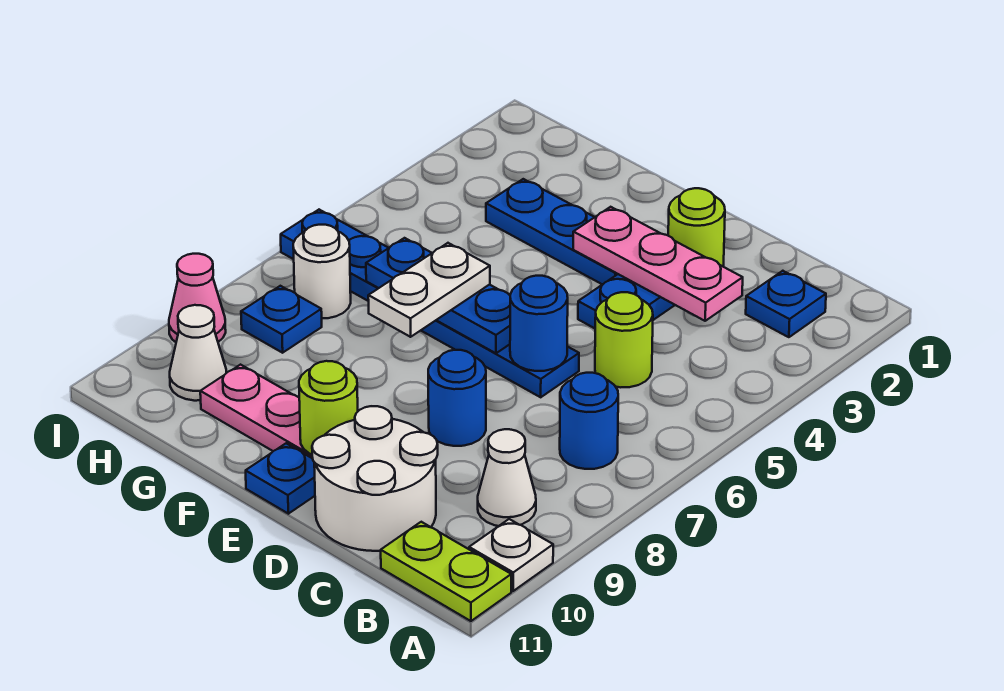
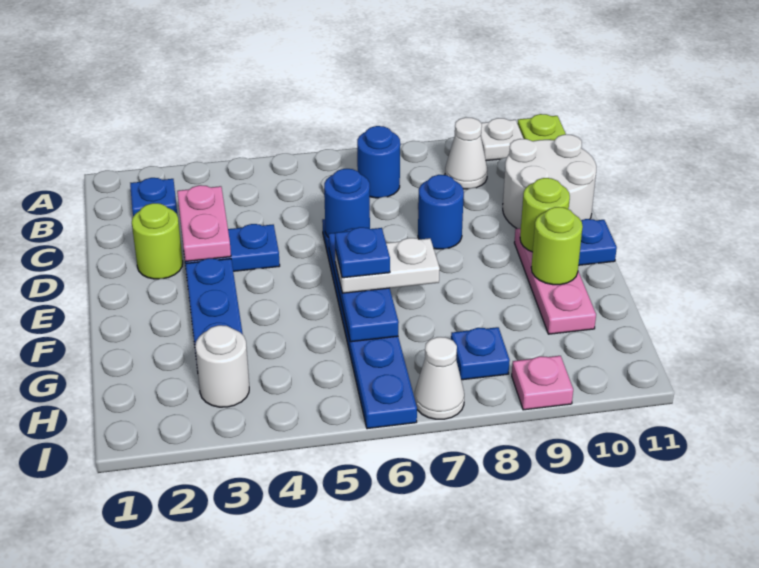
pink 1x3 plate [573,207,743,321] -> pink 1x2 plate [177,185,231,261]
lime 1x1 round brick [595,292,653,387] -> lime 1x1 round brick moved to [531,207,583,285]
none -> blue 1x1 plate [335,227,390,278]
white 1x1 round brick [293,225,351,318] -> white 1x1 round brick moved to [195,325,249,407]
white 1x1 cone [170,305,226,401] -> white 1x1 cone moved to [414,337,464,419]
pink 1x1 cone [169,254,226,342] -> pink 1x1 plate [512,356,573,410]

